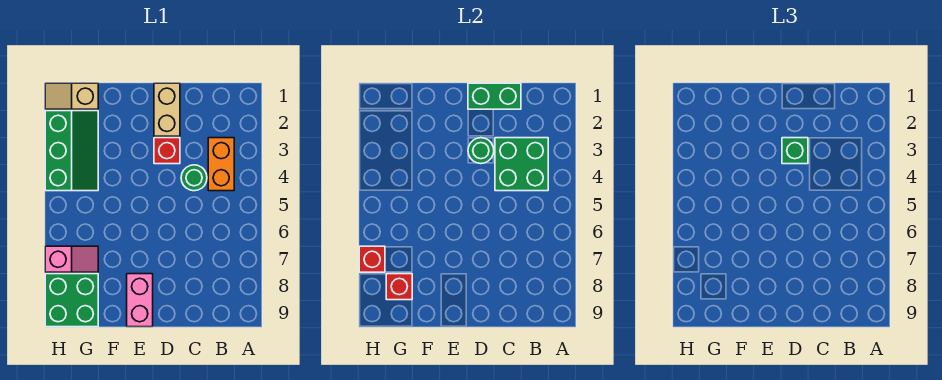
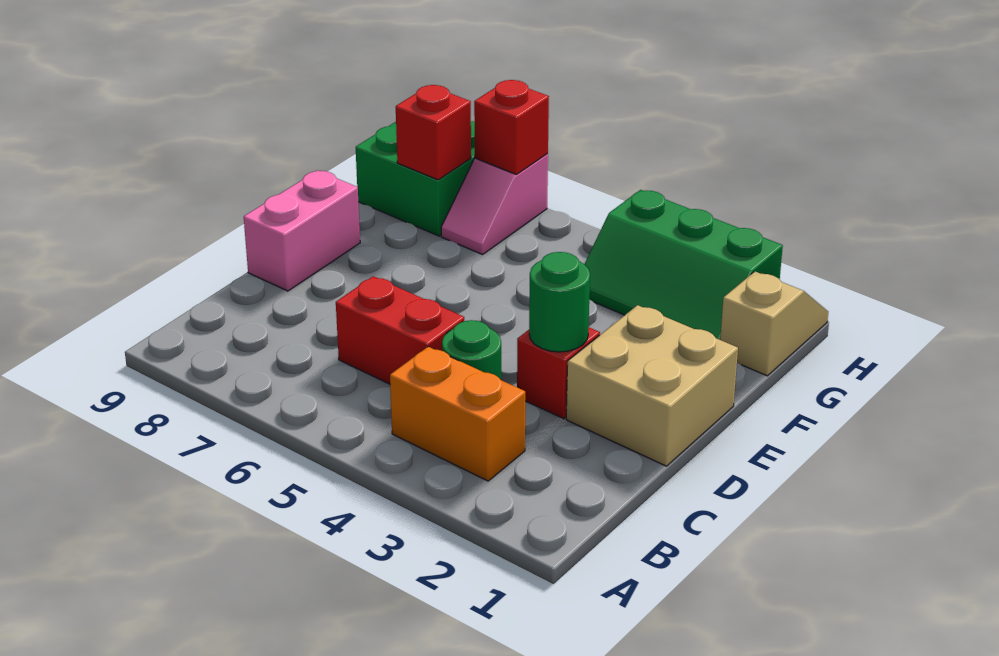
green 2x2 brick [495,138,548,191] -> none
green 1x2 brick [468,83,521,109] -> none
none -> red 1x2 brick [336,276,464,384]
tan 1x2 brick [154,83,180,136] -> tan 2x2 brick [566,305,738,466]
green 1x1 brick [782,138,808,164] -> none
pink 1x2 brick [127,274,153,327] -> pink 1x2 brick turned to [244,170,360,291]

